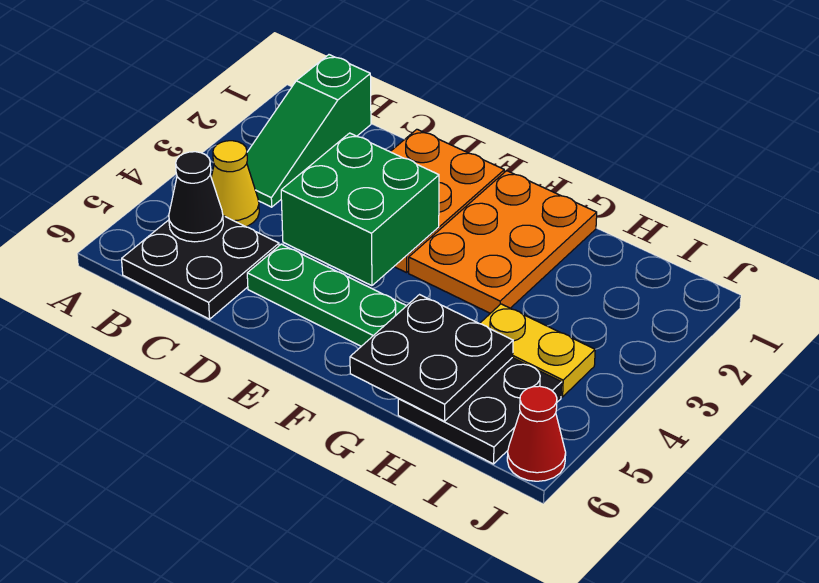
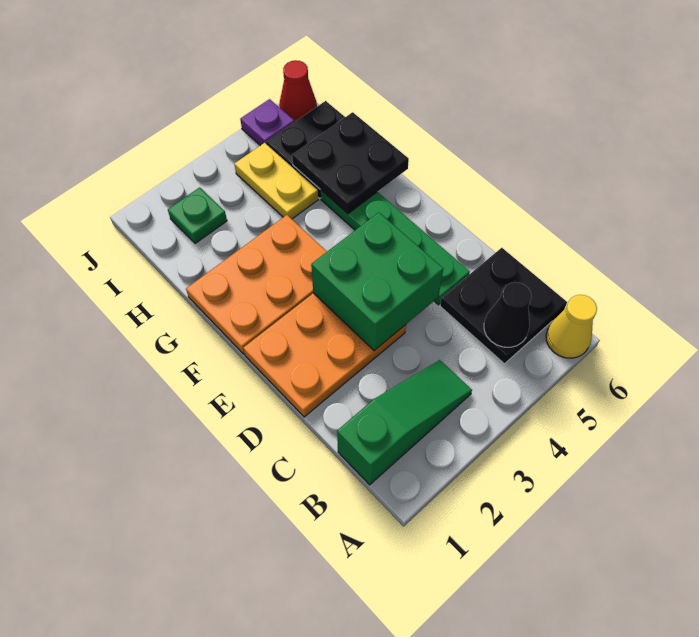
yellow 1x1 cone [211,141,259,227] -> yellow 1x1 cone moved to [546,295,597,358]
none -> green 1x1 plate [168,187,227,244]
none -> purple 1x1 plate [240,99,294,146]

